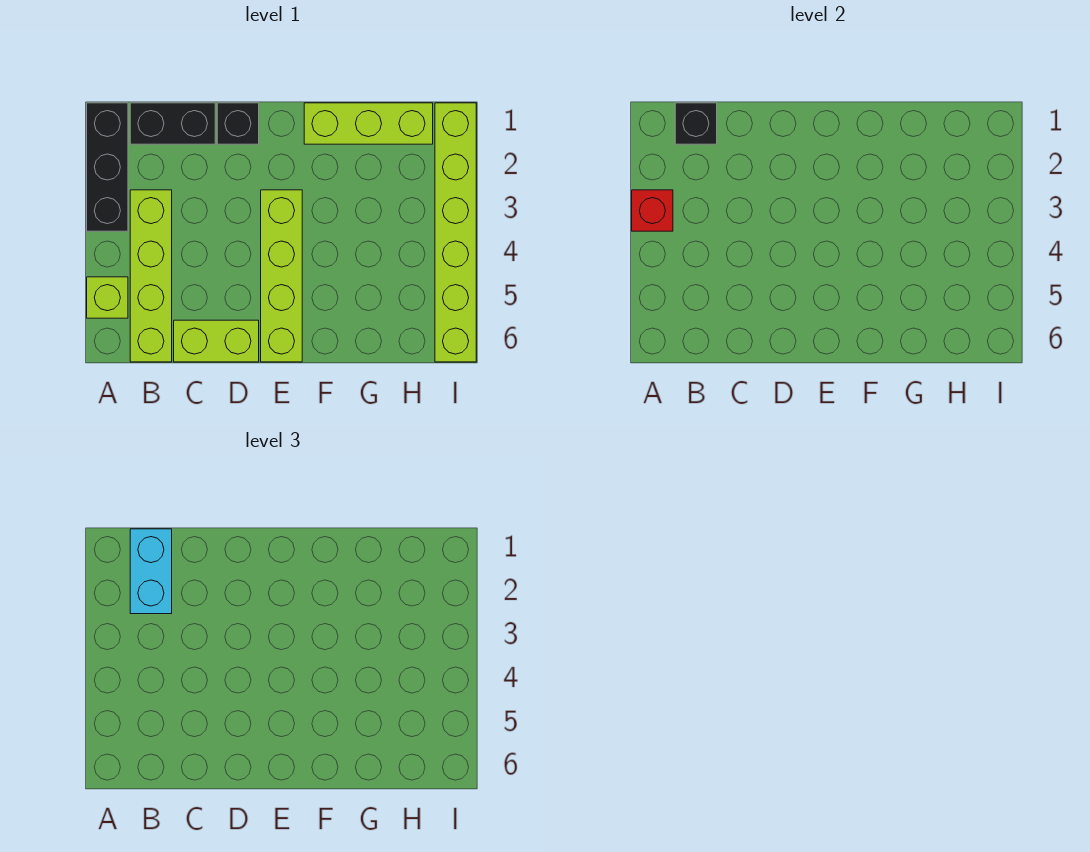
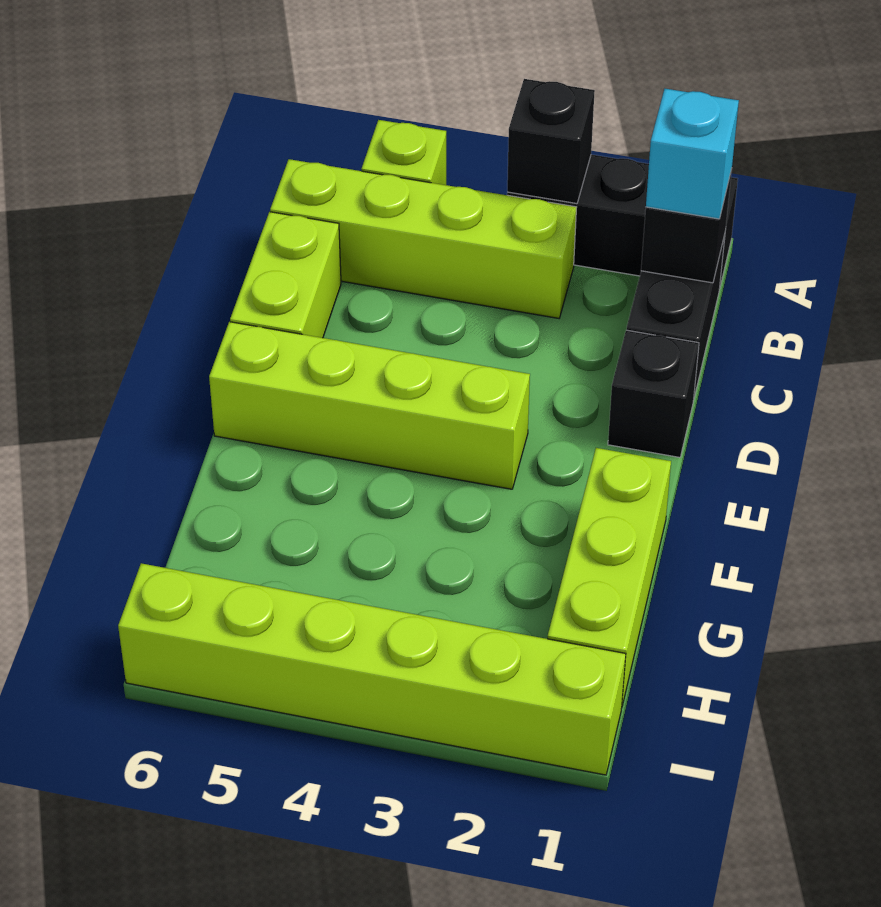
red 1x1 brick [632,190,673,231] -> black 1x1 brick [507,79,595,204]
cyan 1x2 brick [130,529,172,614] -> cyan 1x1 brick [646,89,739,219]

